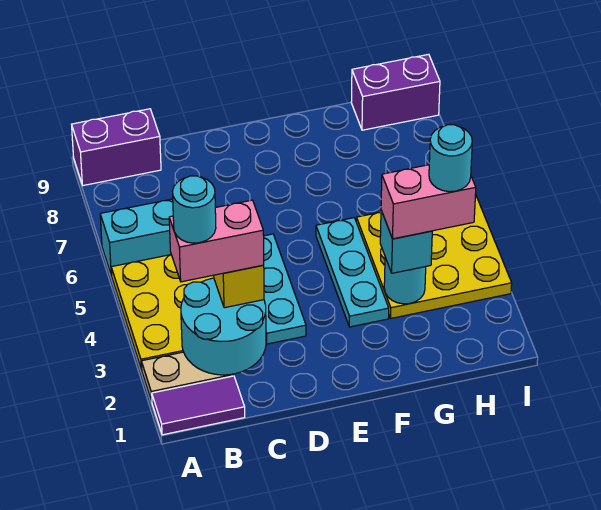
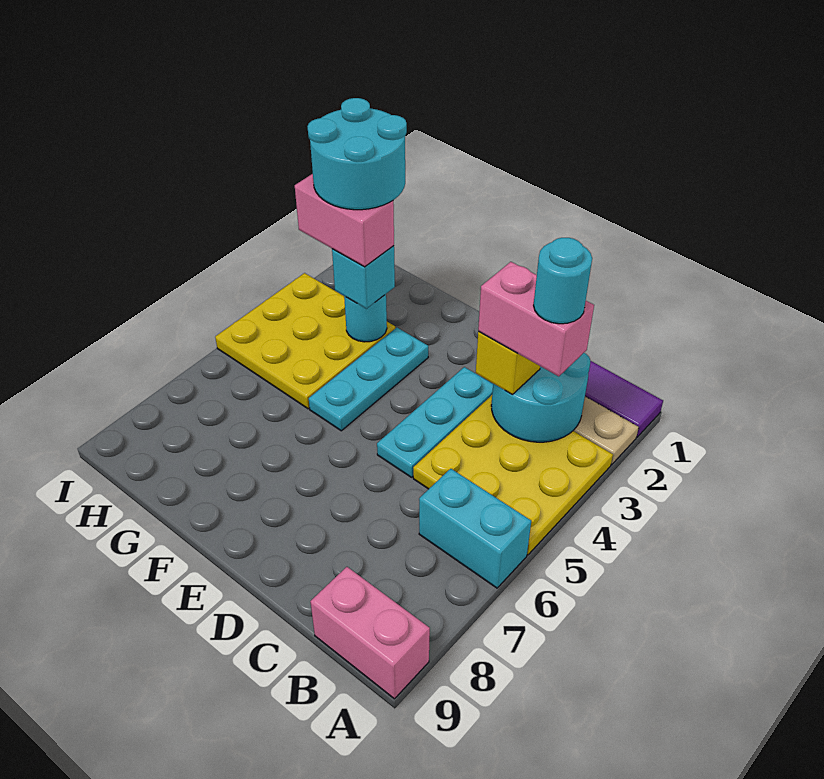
purple 1x2 brick [72,109,161,185] -> pink 1x2 brick [310,567,430,699]
cyan 1x1 round brick [429,125,472,192] -> cyan 2x2 round brick [307,98,407,210]
purple 1x2 brick [351,54,440,130] -> none

